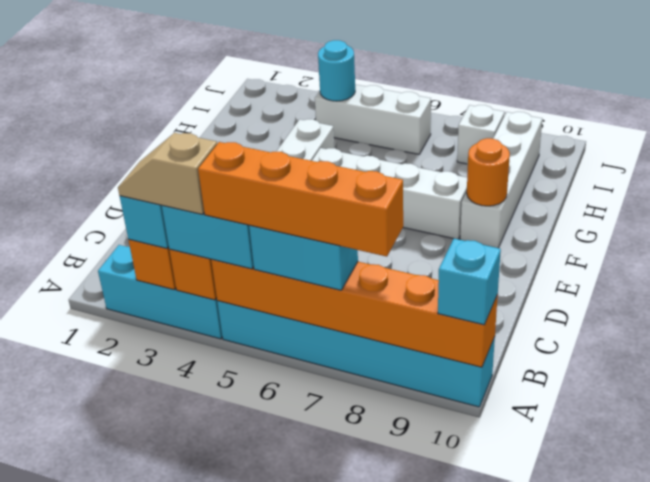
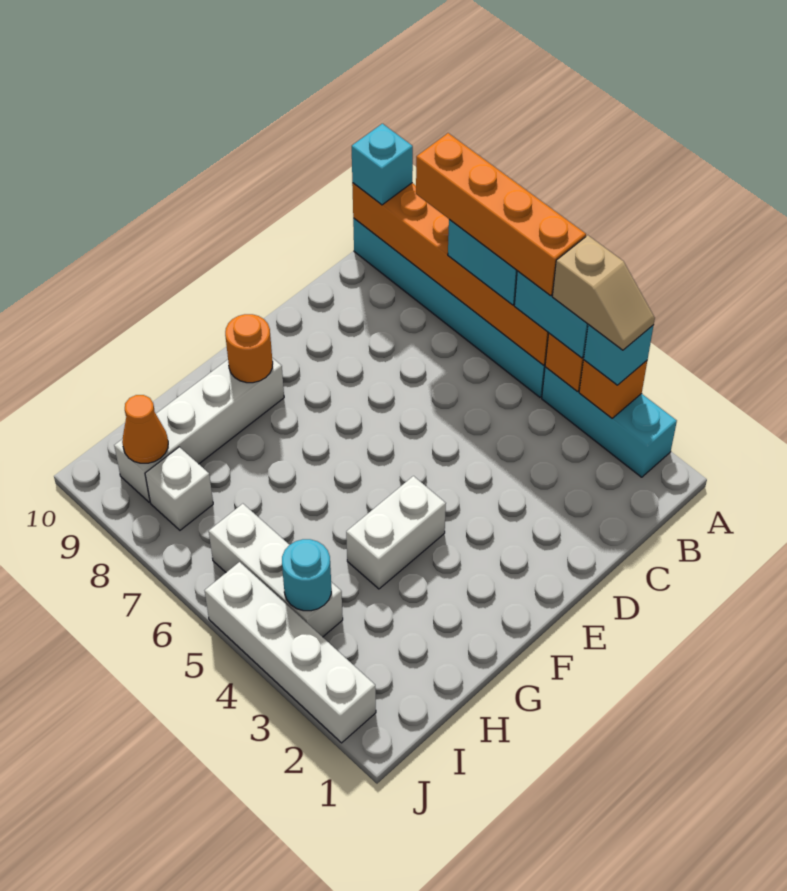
white 1x4 brick [312,148,467,239] -> white 1x4 brick moved to [205,562,376,743]
none -> orange 1x1 cone [122,395,168,463]

